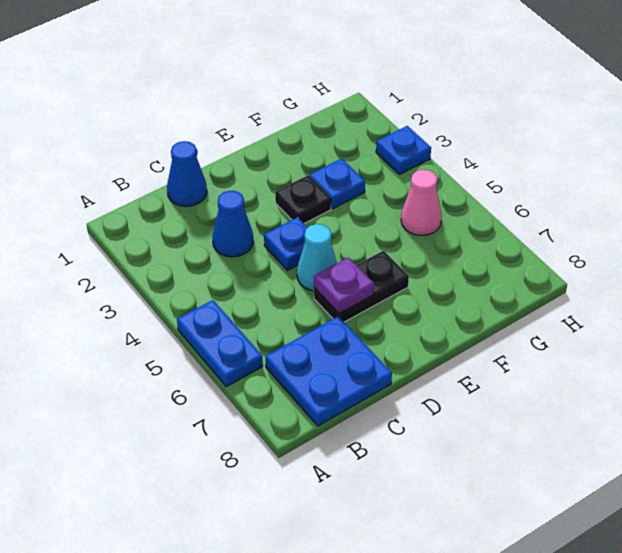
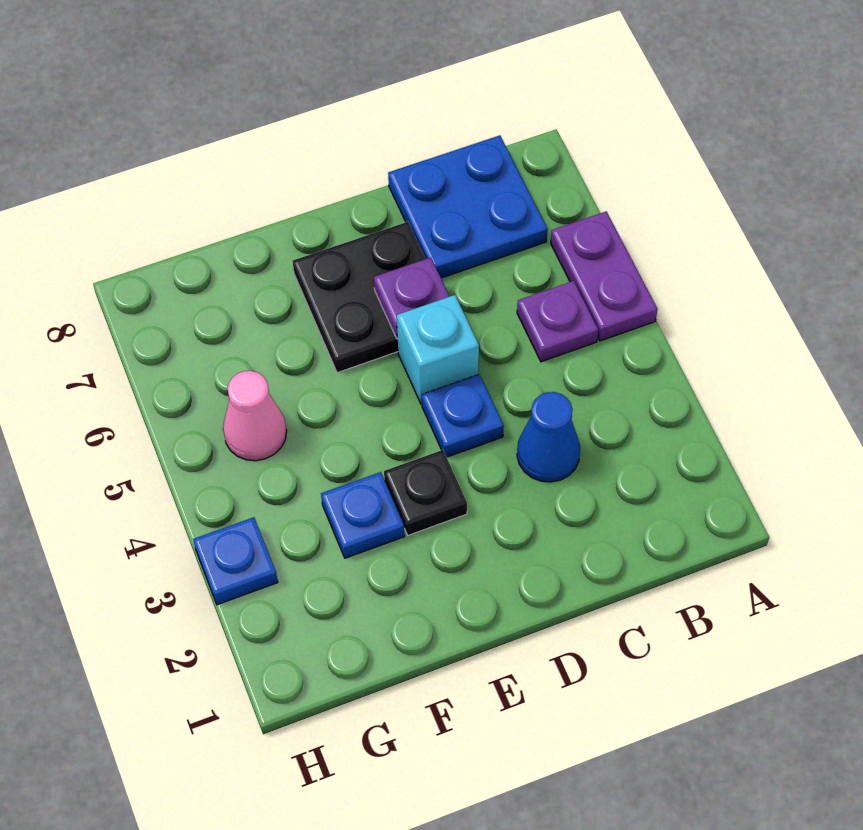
blue 1x2 plate [177,300,263,387] -> purple 1x2 plate [551,211,657,341]
none -> purple 1x1 plate [517,281,598,362]
blue 1x1 cone [167,141,207,206] -> none
cyan 1x1 cone [297,224,337,291] -> cyan 1x1 brick [397,295,479,404]
black 1x2 plate [314,251,409,322] -> black 2x2 plate [293,222,425,373]

